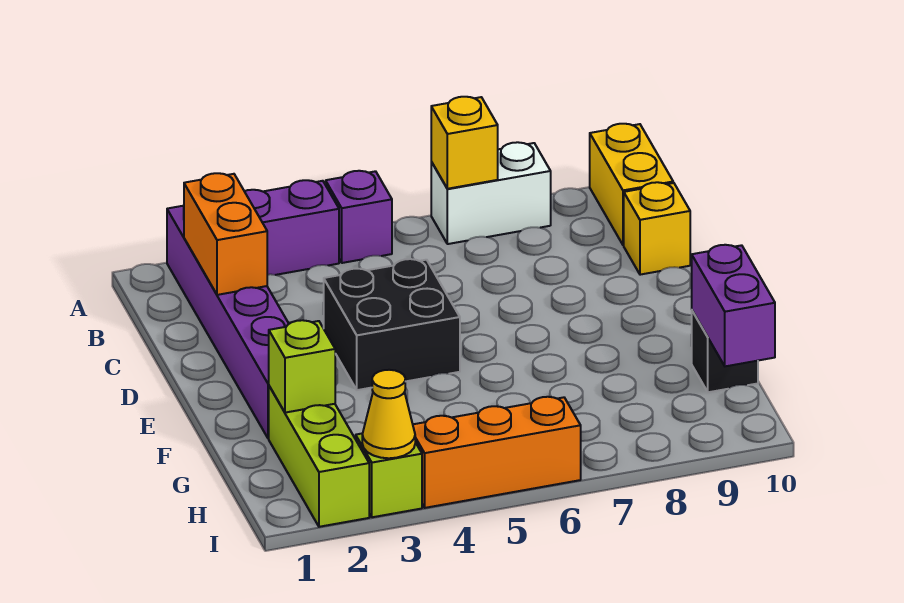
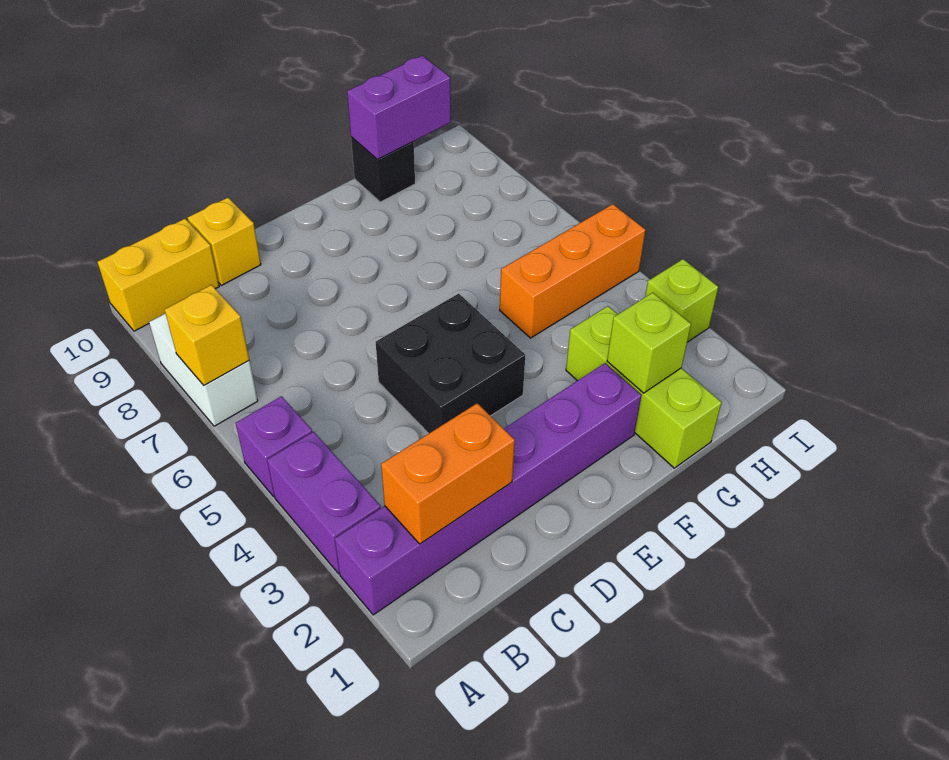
lime 1x3 brick [269,386,369,527] -> lime 1x3 brick turned to [566,306,722,468]
yellow 1x1 cone [362,370,415,458] -> none
orange 1x3 brick [413,397,581,508] -> orange 1x3 brick turned to [500,204,646,338]

